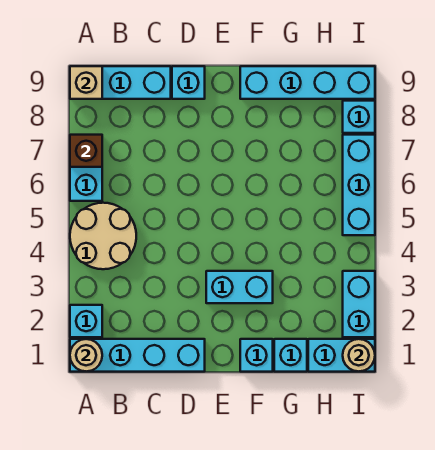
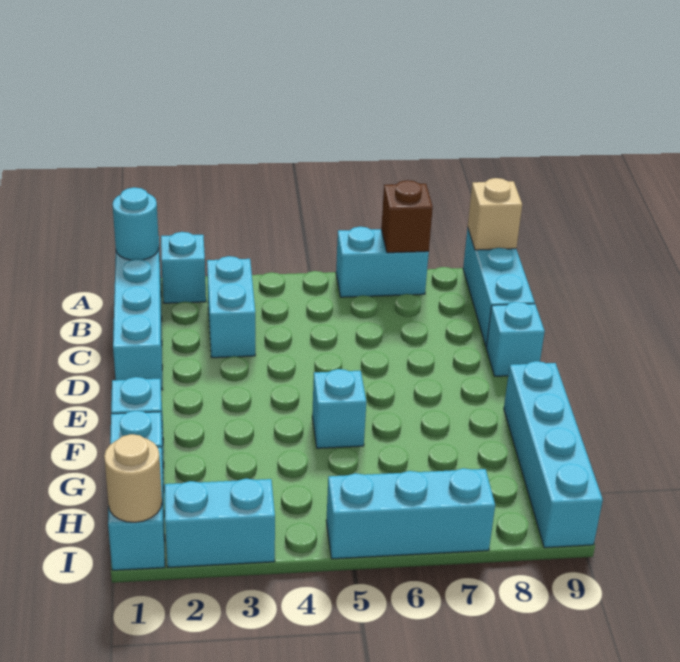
tan 1x1 round brick [70,339,102,372] -> cyan 1x1 round brick [113,187,159,260]
tan 2x2 round brick [70,203,136,269] -> none
cyan 1x2 brick [206,271,273,303] -> cyan 1x2 brick moved to [207,256,255,358]
cyan 1x1 brick [343,101,375,133] -> cyan 1x1 brick moved to [312,369,366,448]

